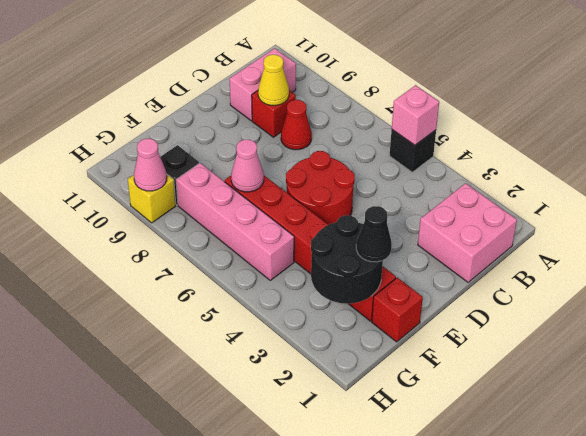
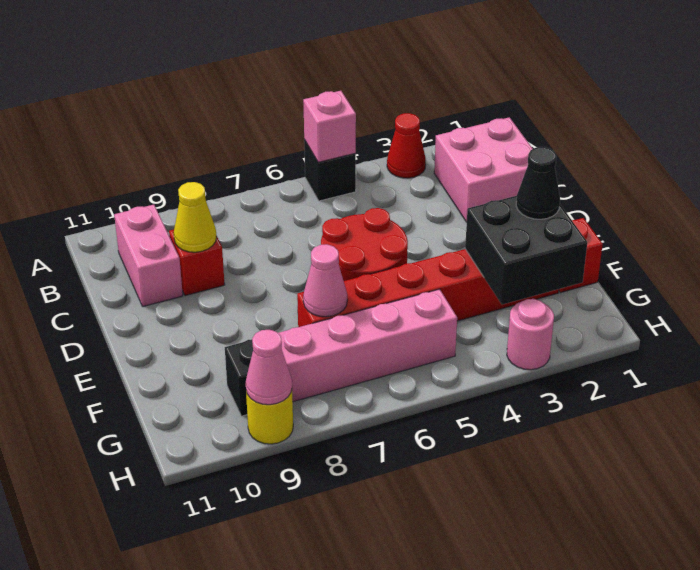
red 1x1 cone [281,100,312,150] -> red 1x1 cone moved to [387,113,426,178]
black 2x2 round brick [311,215,383,304] -> black 2x2 brick [465,196,587,305]
none -> pink 1x1 round brick [507,299,554,370]
yellow 1x1 brick [128,174,176,223] -> yellow 1x1 round brick [246,390,293,444]

